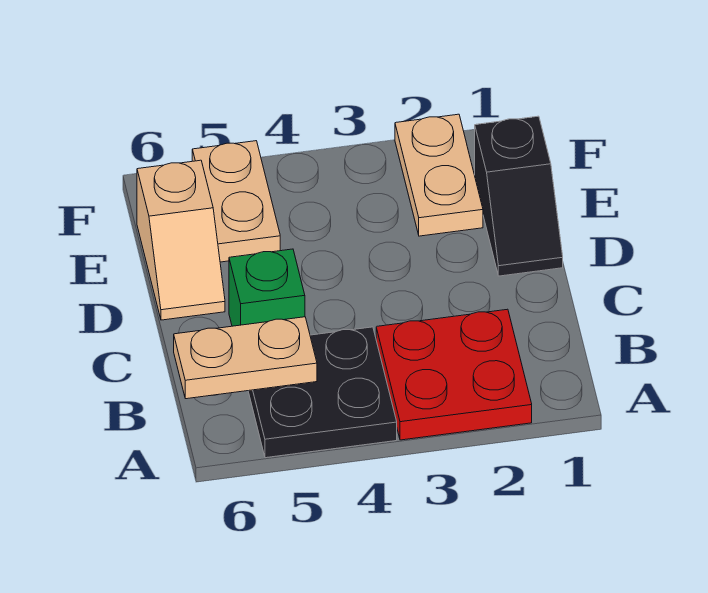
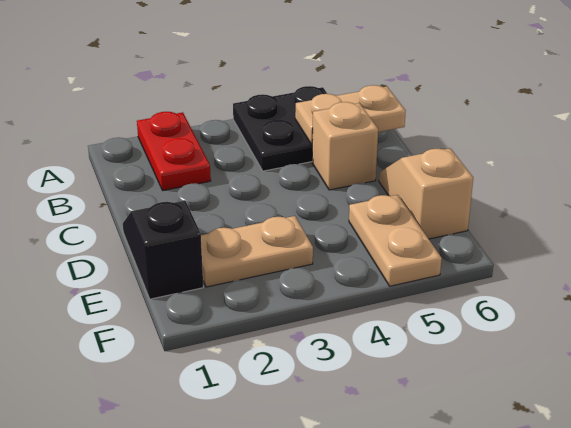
red 2x2 plate [376,309,532,440] -> red 1x2 plate [137,112,211,190]
green 1x1 brick [229,249,305,326] -> tan 1x1 brick [312,102,378,190]
tan 1x2 plate [395,114,483,236] -> tan 1x2 plate turned to [201,216,313,287]

